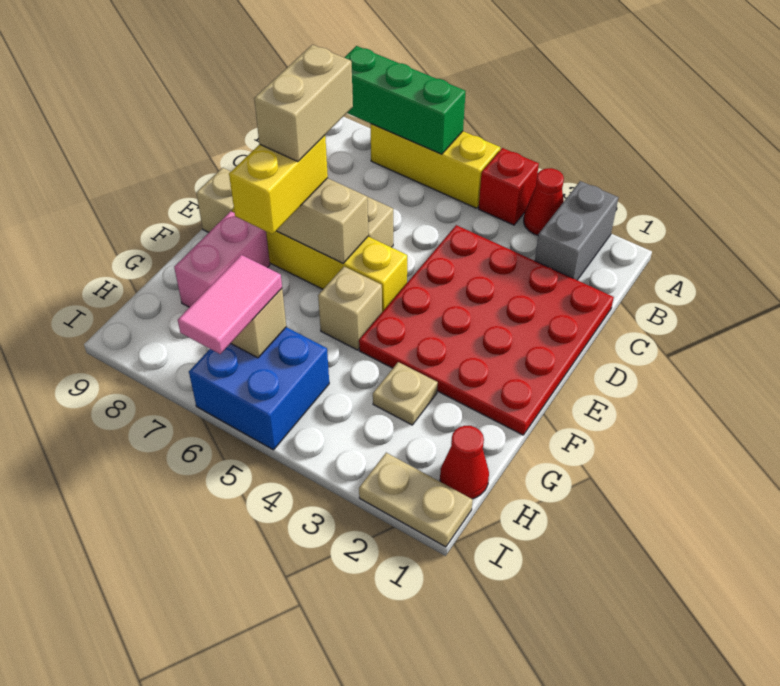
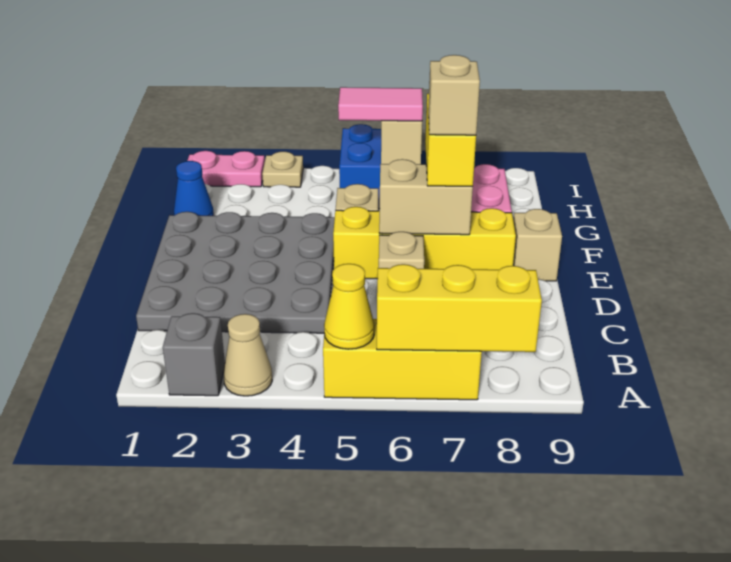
grey 1x2 brick [535,181,618,280] -> grey 1x1 brick [163,313,225,396]
red 1x1 cone [524,168,564,235] -> tan 1x1 cone [223,314,272,396]
red 1x1 brick [479,148,539,225] -> none
none -> yellow 1x1 cone [324,264,375,349]
green 1x3 brick [344,46,466,154] -> yellow 1x3 brick [377,264,542,352]
red 4x4 plate [359,225,614,435] -> grey 4x4 plate [136,212,335,333]
tan 1x2 brick [254,45,353,162] -> tan 1x1 brick [428,55,480,135]
none -> blue 1x1 cone [174,161,214,216]
tan 1x1 plate [373,362,438,425] -> tan 1x1 plate moved to [262,152,303,187]
red 1x1 cone [440,426,489,499] -> none
pink 1x2 tile [178,255,282,354] -> pink 1x2 tile turned to [338,87,423,121]
tan 1x2 plate [359,453,473,547] -> pink 1x2 plate [187,151,265,187]

